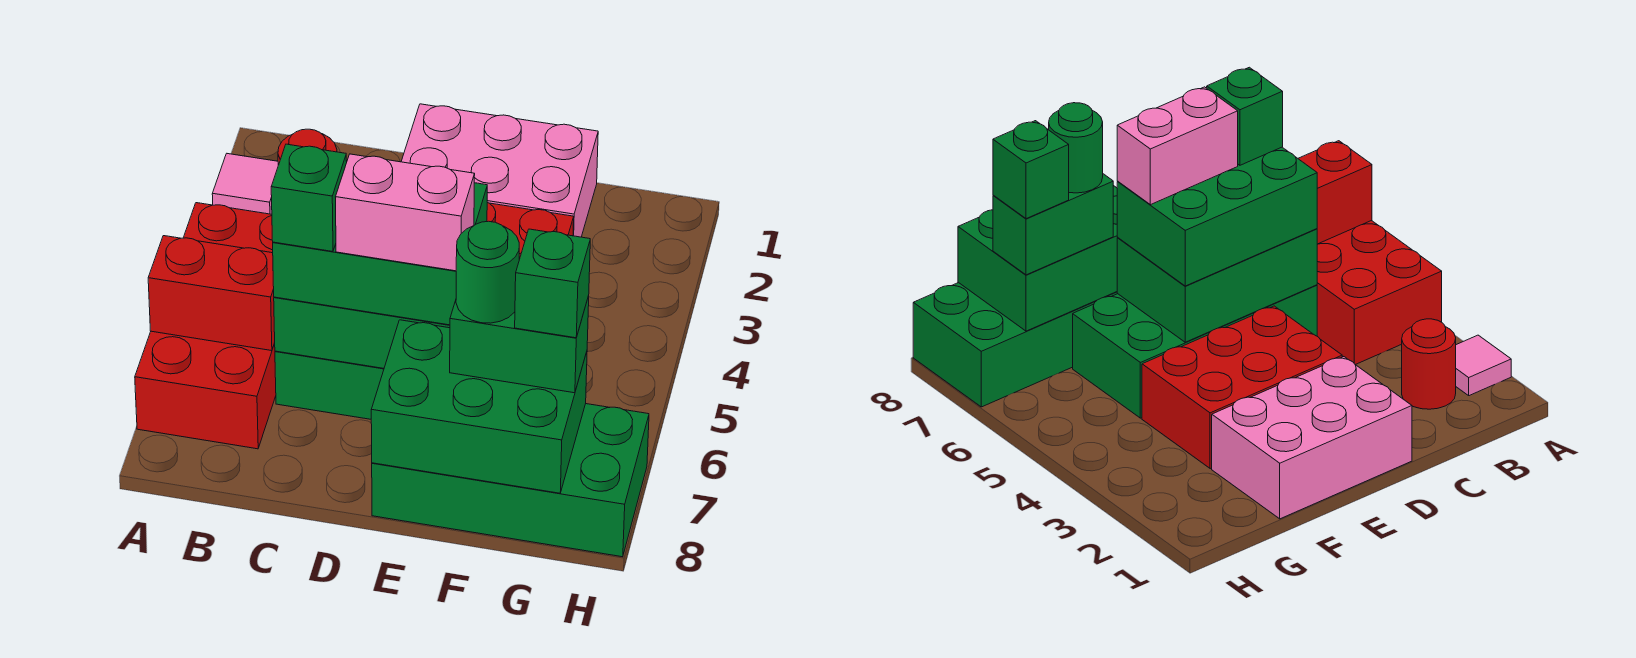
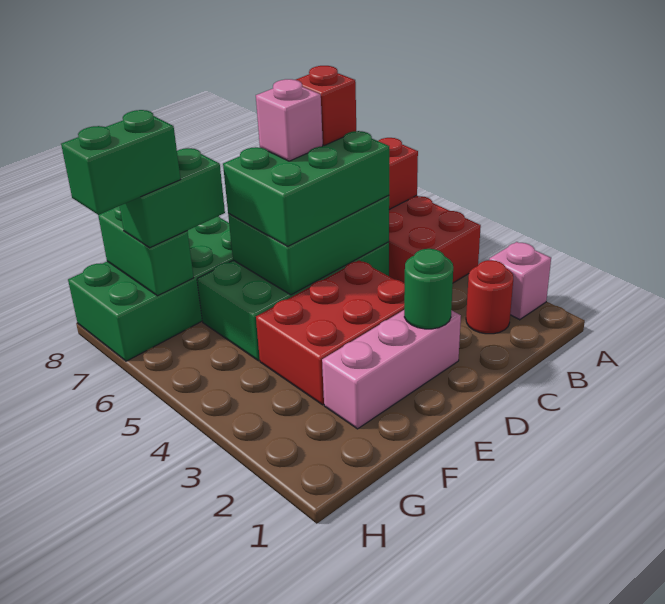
pink 1x1 tile [212,154,278,214] -> pink 1x1 brick [489,242,551,320]
green 1x1 brick [271,144,347,252] -> red 1x1 brick [296,66,356,145]
pink 2x3 brick [401,104,598,237] -> pink 1x3 brick [322,310,461,429]
pink 1x2 brick [336,154,475,271] -> pink 1x1 brick [256,79,323,161]
green 2x3 brick [371,320,587,493] -> green 1x2 brick [98,206,194,296]
green 1x1 round brick [456,221,519,323] -> green 1x1 round brick moved to [404,249,453,329]
green 1x1 brick [515,229,590,338] -> green 1x2 brick [61,110,181,215]

